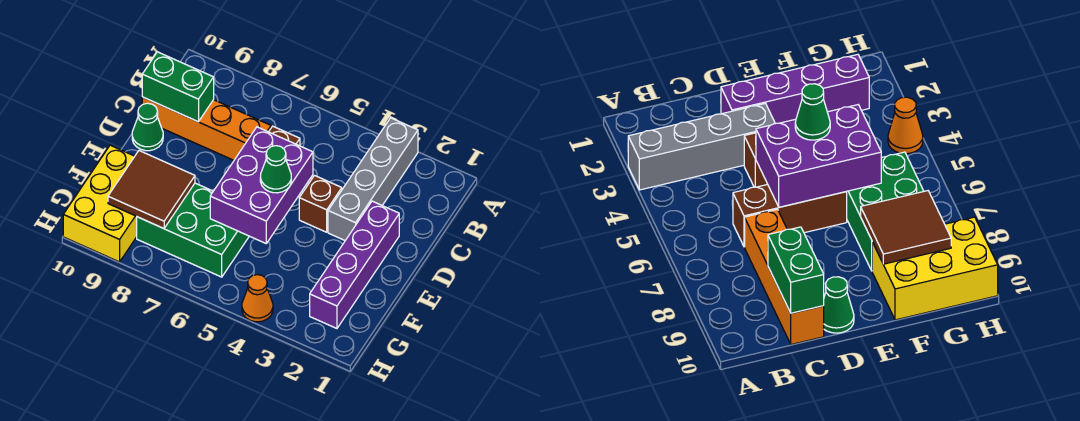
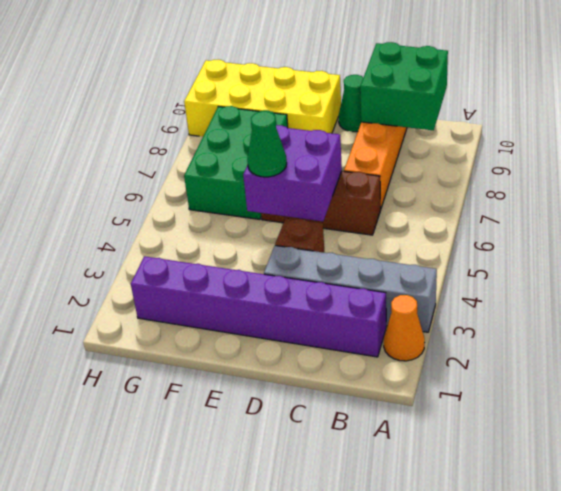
green 1x2 brick [142,52,214,122] -> green 2x2 brick [360,42,448,130]
purple 1x4 brick [310,201,399,328] -> purple 1x6 brick [131,256,386,357]
purple 2x3 brick [210,127,313,243] -> purple 2x2 brick [243,125,342,221]
brown 2x2 tile [108,151,195,229] -> none
yellow 2x3 brick [63,145,137,262] -> yellow 2x4 brick [184,60,341,137]
orange 1x1 cone [242,275,273,322] -> orange 1x1 cone moved to [384,295,425,361]

